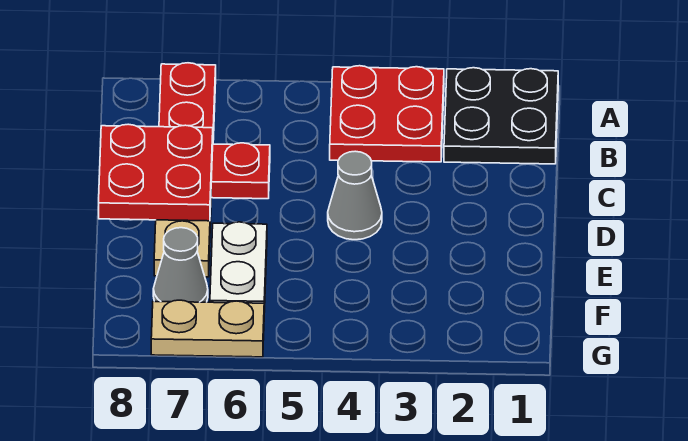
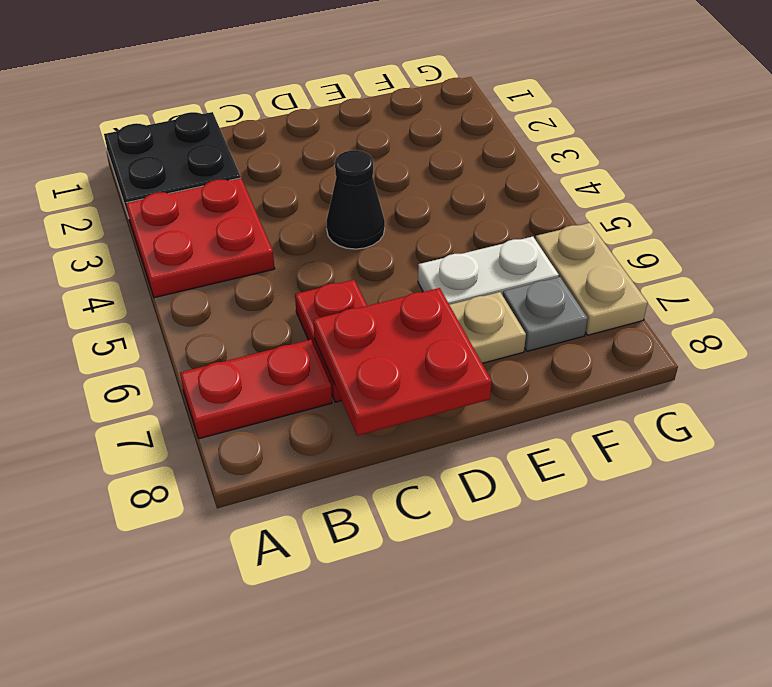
grey 1x1 cone [328,151,382,240] -> black 1x1 cone [326,150,385,249]
grey 1x1 cone [153,228,208,302] -> grey 1x1 plate [503,277,588,351]

